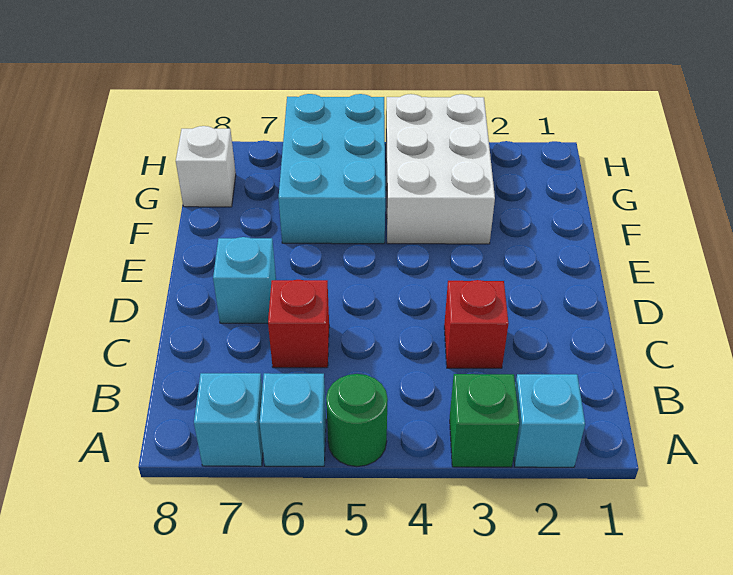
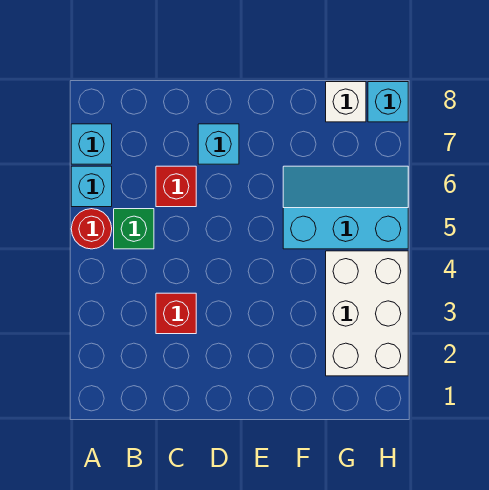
cyan 1x1 brick [514,374,585,467] -> cyan 1x1 brick moved to [368,82,408,122]
green 1x1 brick [450,374,519,467] -> green 1x1 brick moved to [114,209,154,249]
green 1x1 round brick [326,374,388,466] -> red 1x1 round brick [71,209,112,249]
white 2x3 brick [386,94,495,244] -> white 2x3 brick turned to [326,251,408,376]
cyan 2x3 brick [279,94,385,244] -> cyan 2x3 slope [283,166,408,249]

